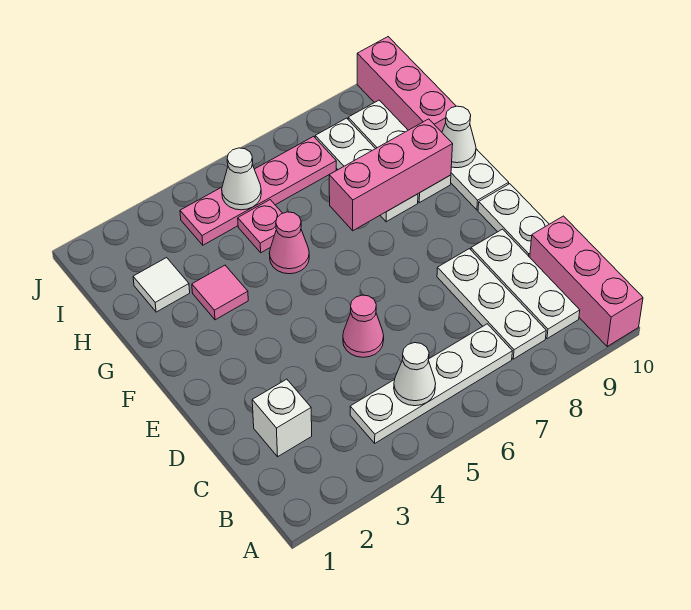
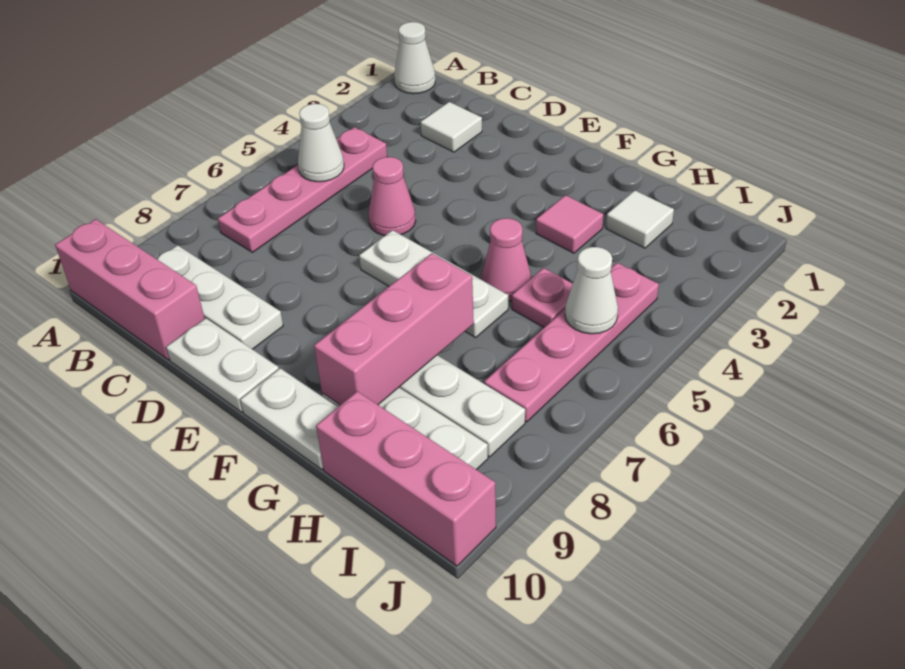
white 1x4 plate [350,324,512,443] -> pink 1x4 plate [218,127,387,252]
white 1x3 plate [437,249,546,359] -> white 1x3 plate moved to [359,230,508,337]
white 1x1 brick [252,379,312,457] -> white 1x1 tile [421,102,482,152]
white 1x1 cone [442,106,476,168] -> white 1x1 cone moved to [394,22,435,94]

